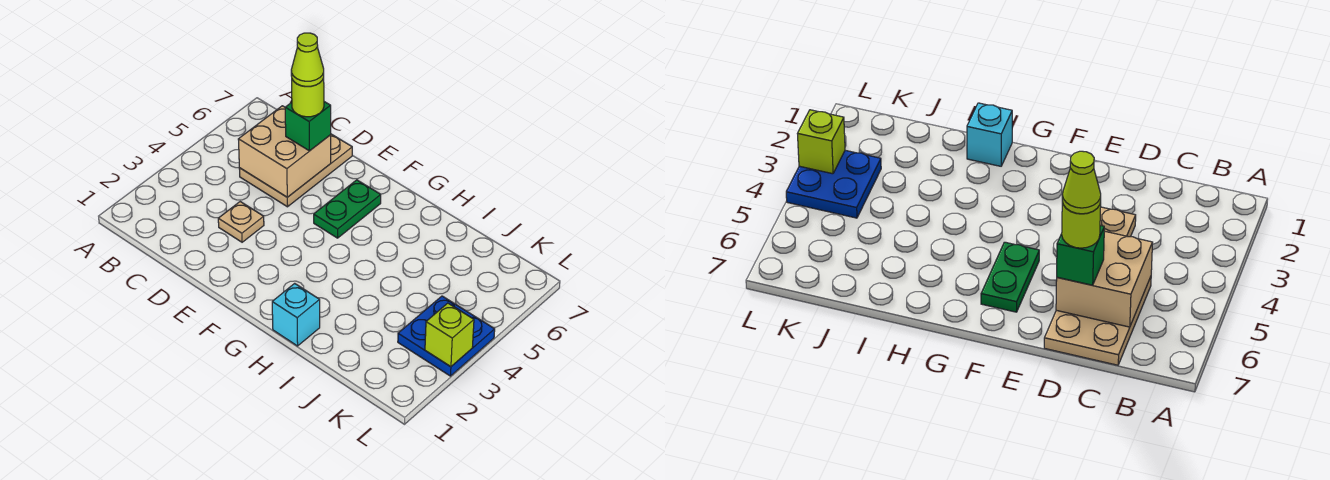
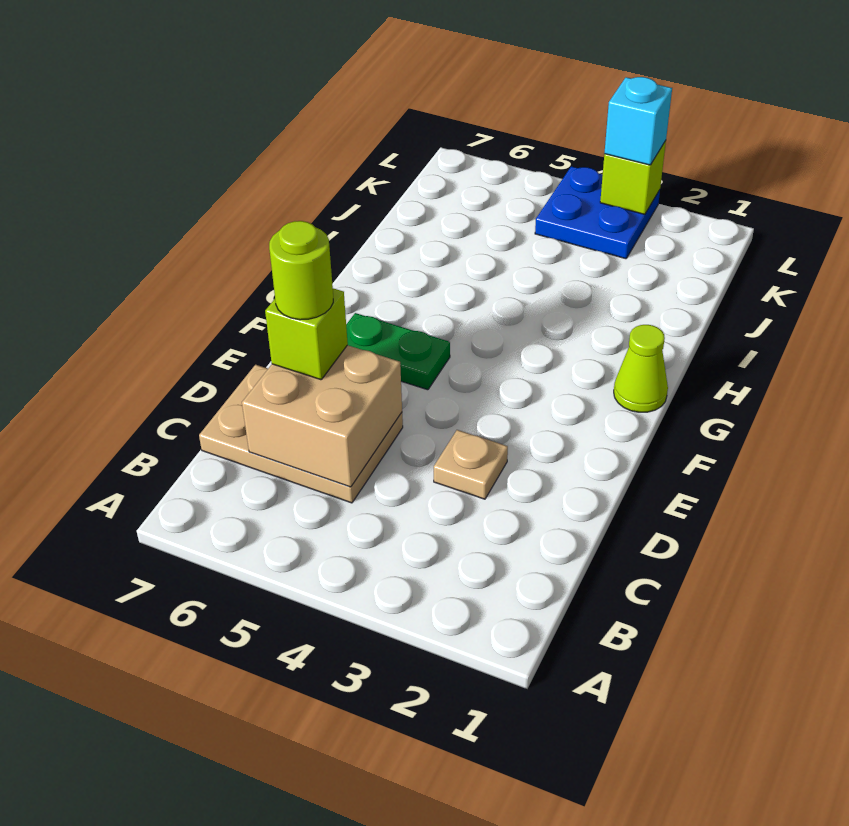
green 1x1 brick [285,102,331,151] -> lime 1x1 brick [265,288,348,380]
lime 1x1 cone [291,33,324,87] -> lime 1x1 cone moved to [614,325,668,412]
cyan 1x1 brick [272,283,320,346] -> cyan 1x1 brick moved to [604,77,672,165]

